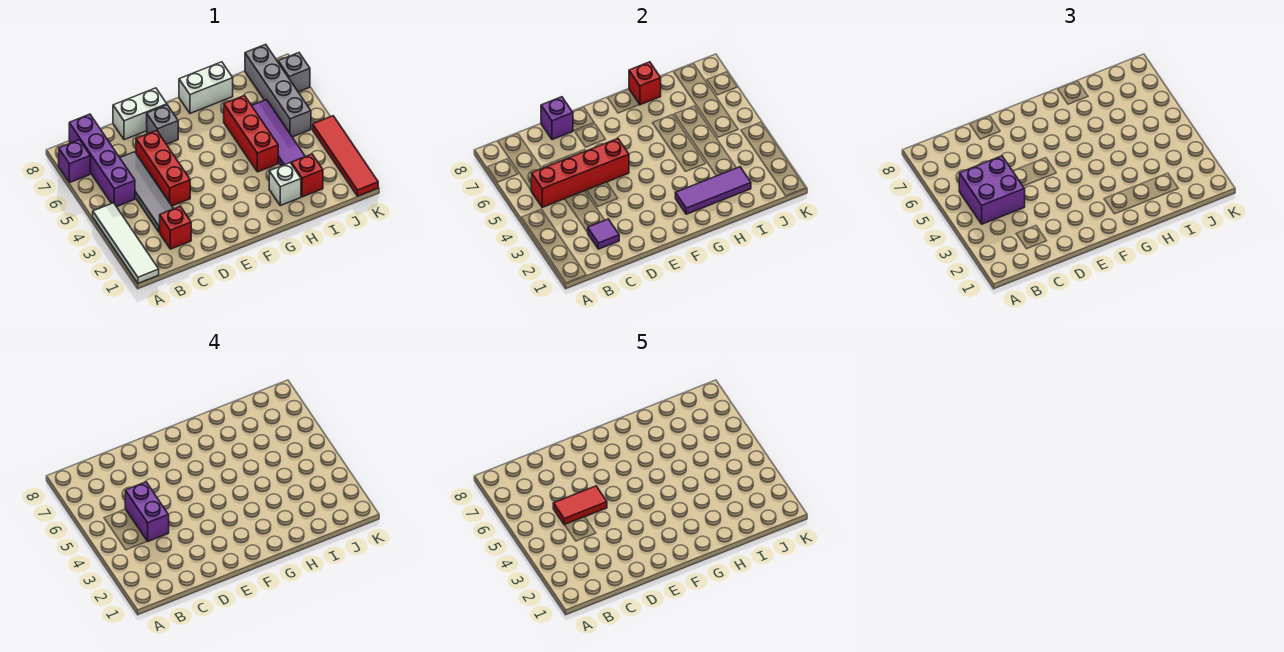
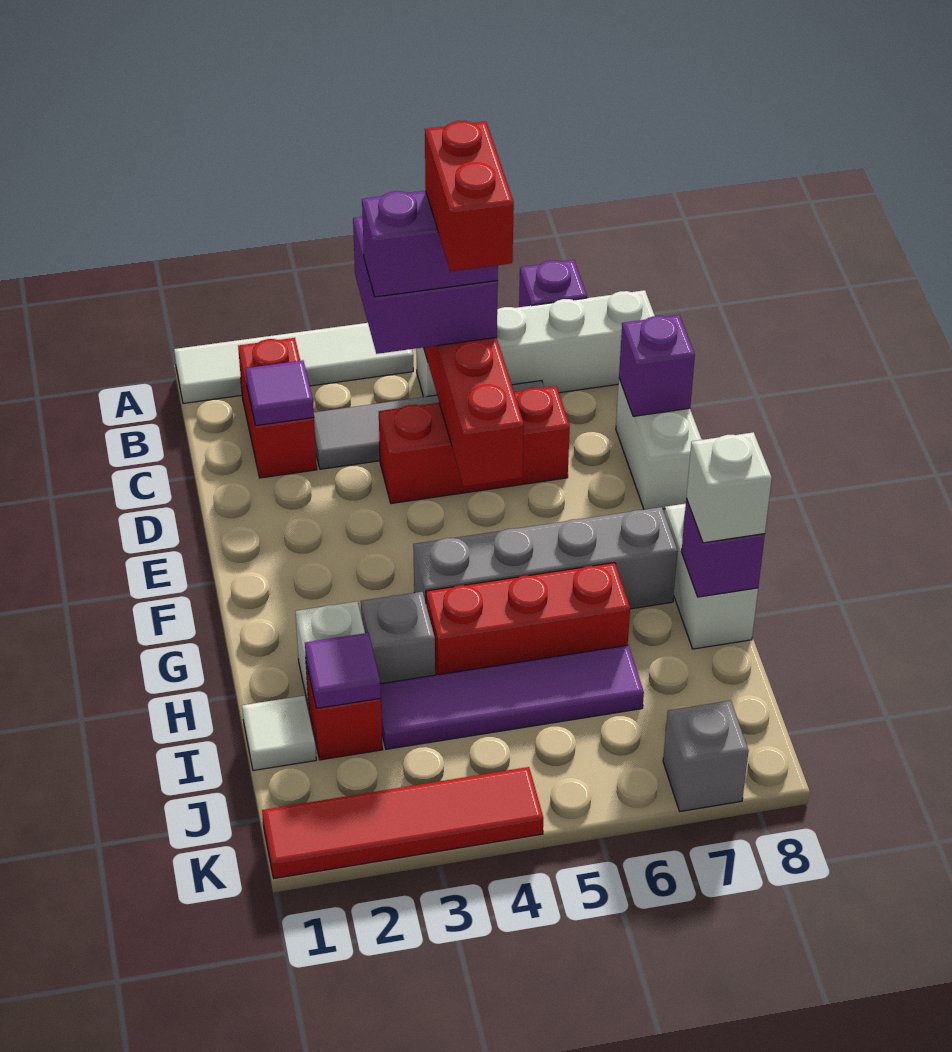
purple 1x4 brick [69,114,135,207] -> white 1x4 brick [416,290,655,397]
red 1x1 brick [160,206,191,249] -> red 1x2 brick [238,338,317,478]
red 1x2 tile [553,486,607,525] -> red 1x2 brick [425,121,514,271]
grey 1x1 brick [147,105,178,144] -> grey 1x1 brick moved to [361,592,435,684]
purple 1x3 tile [675,167,751,214] -> purple 1x1 tile [305,633,381,708]
red 1x1 brick [629,62,661,105] -> purple 1x1 brick [682,499,765,597]
none -> white 1x1 brick [686,432,772,543]
none -> white 1x1 tile [242,696,316,771]
grey 1x4 brick [245,44,311,137] -> grey 1x4 brick moved to [413,507,678,609]

